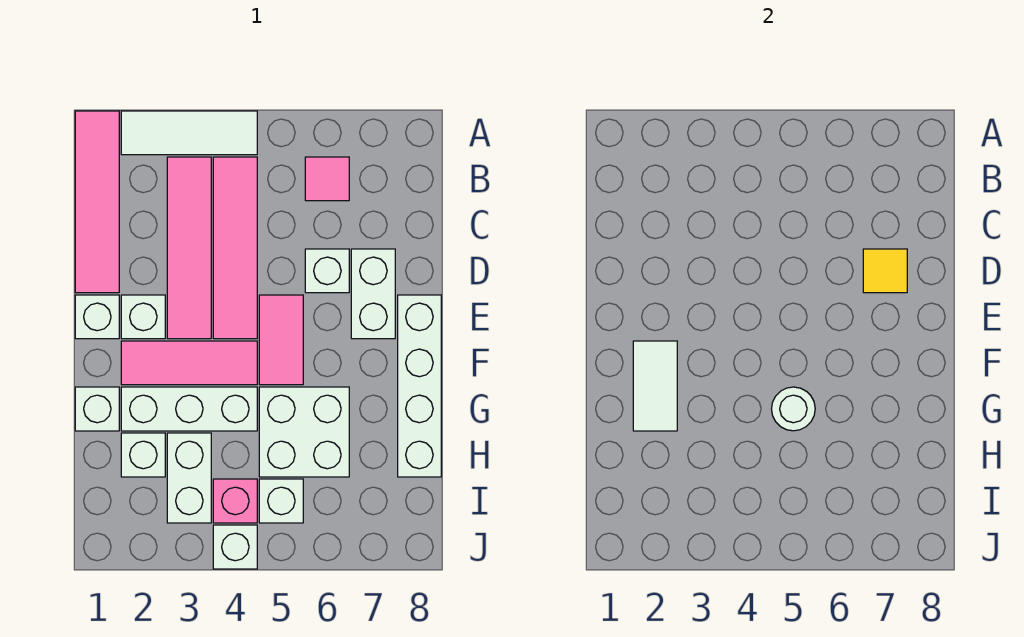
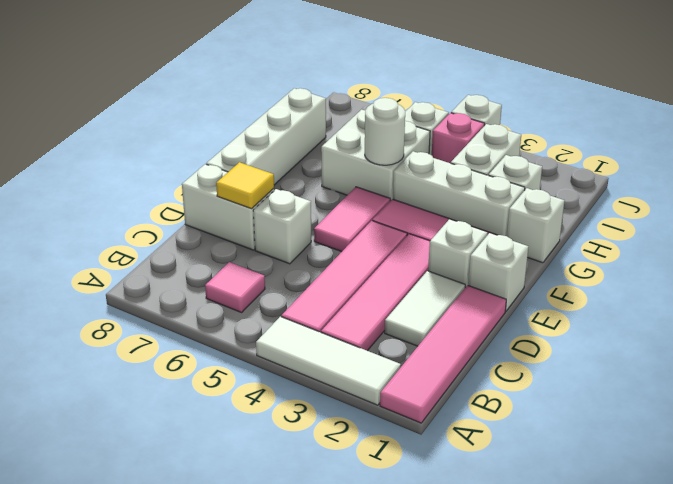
white 1x2 brick [351,249,395,339] -> white 1x2 brick turned to [182,164,274,250]
white 1x2 tile [633,341,677,431] -> white 1x2 tile moved to [385,271,465,346]

